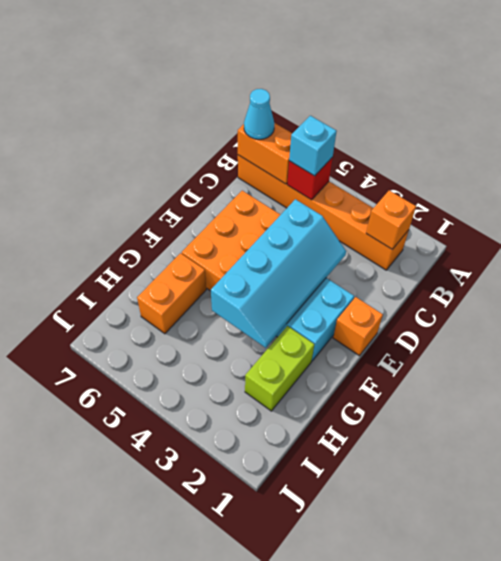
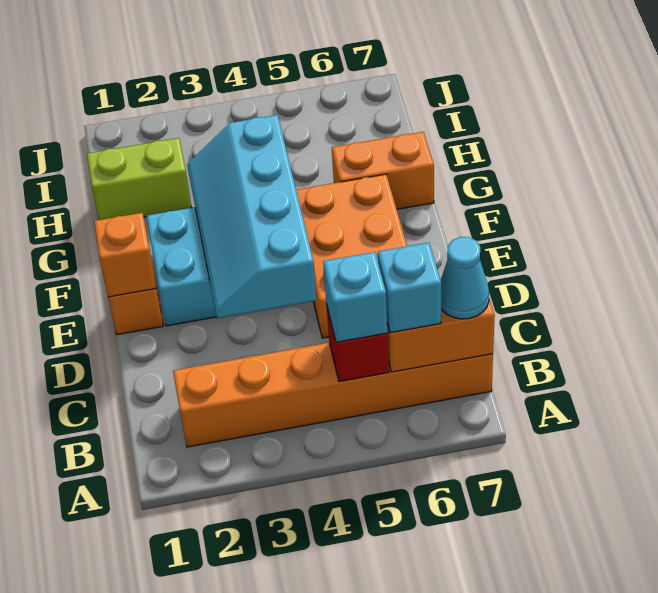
orange 1x1 brick [366,190,416,249] -> orange 1x1 brick moved to [94,213,156,297]
none -> cyan 1x1 brick [378,243,441,333]
lime 1x2 brick [245,326,314,411] -> lime 1x2 brick turned to [87,138,192,220]
orange 1x2 brick [137,253,206,334] -> orange 1x2 brick turned to [332,132,434,209]

